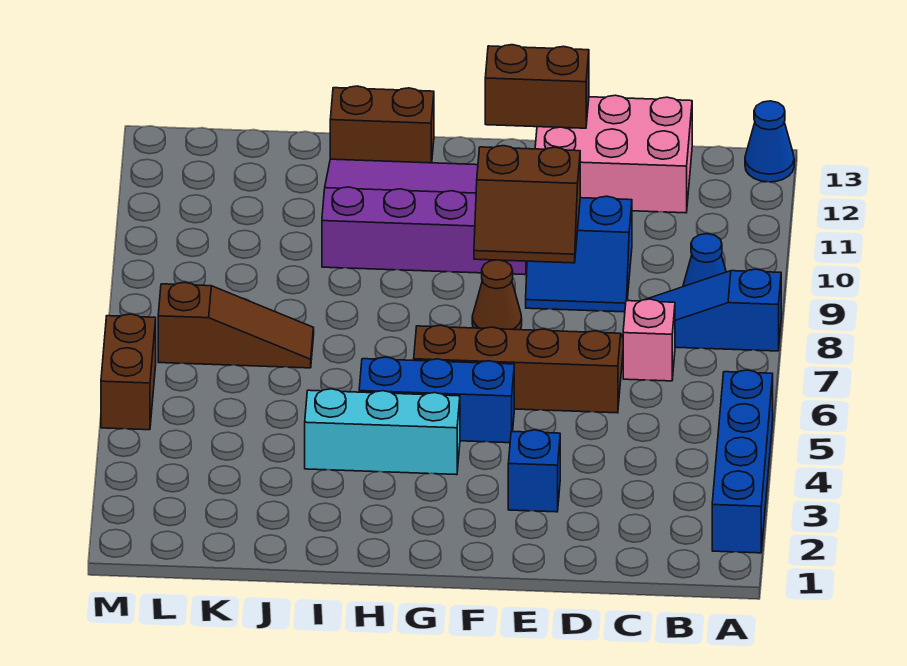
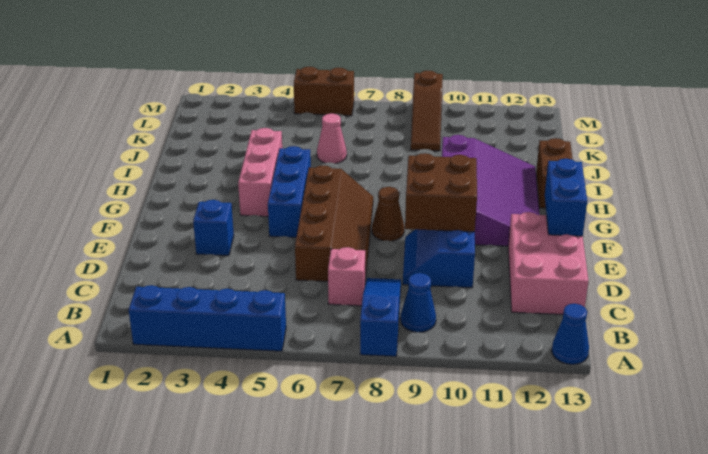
brown 2x2 slope [474,146,580,263] -> brown 2x2 brick [405,153,477,232]
brown 1x2 brick [485,45,589,128] -> blue 1x2 brick [545,159,587,236]
cyan 1x3 brick [305,389,460,475] -> pink 1x3 brick [238,128,282,216]
none -> pink 1x1 cone [317,114,347,164]
brown 1x3 slope [158,282,314,368] -> brown 1x3 slope moved to [411,71,443,151]

